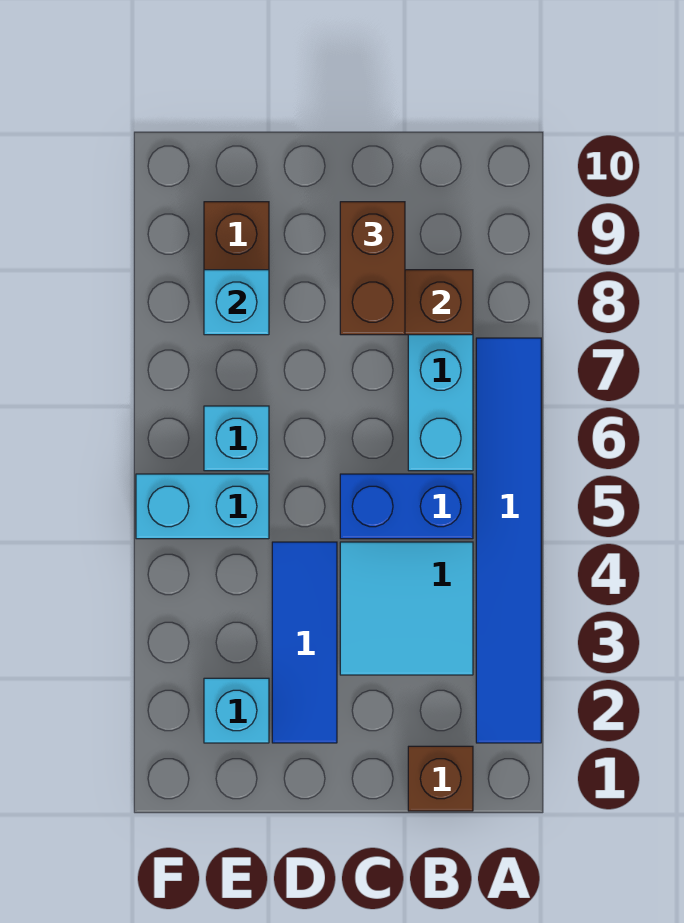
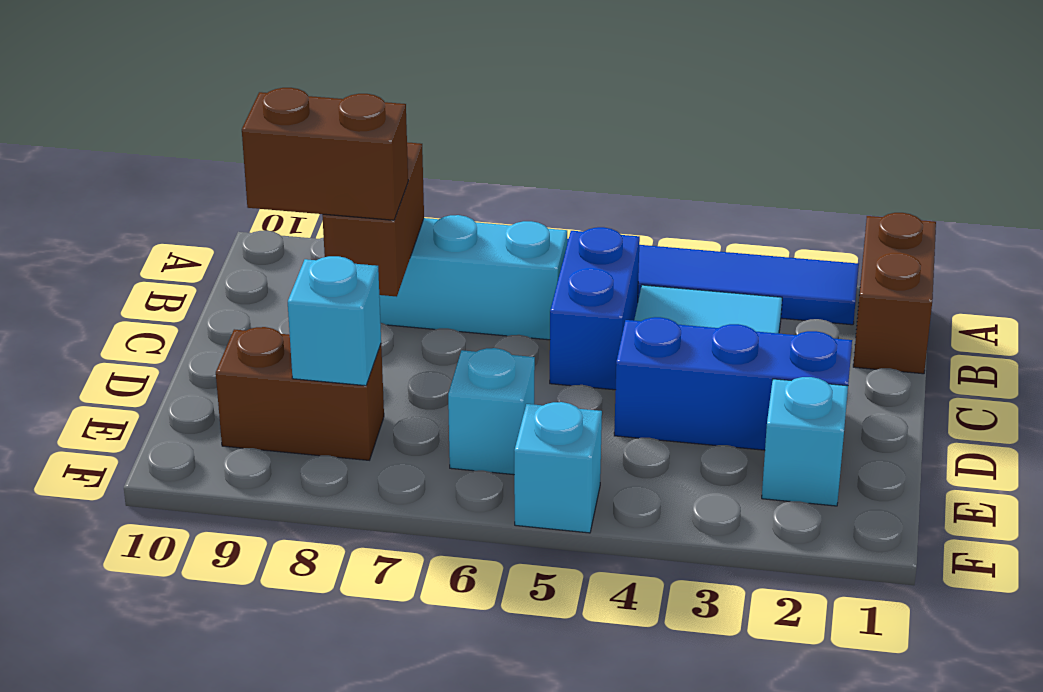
brown 1x1 brick [408,746,473,811] -> brown 1x2 brick [853,213,936,374]
blue 1x3 tile [272,542,337,743] -> blue 1x3 brick [614,317,852,450]
cyan 1x2 brick [136,474,269,539] -> cyan 1x1 brick [514,402,602,533]

